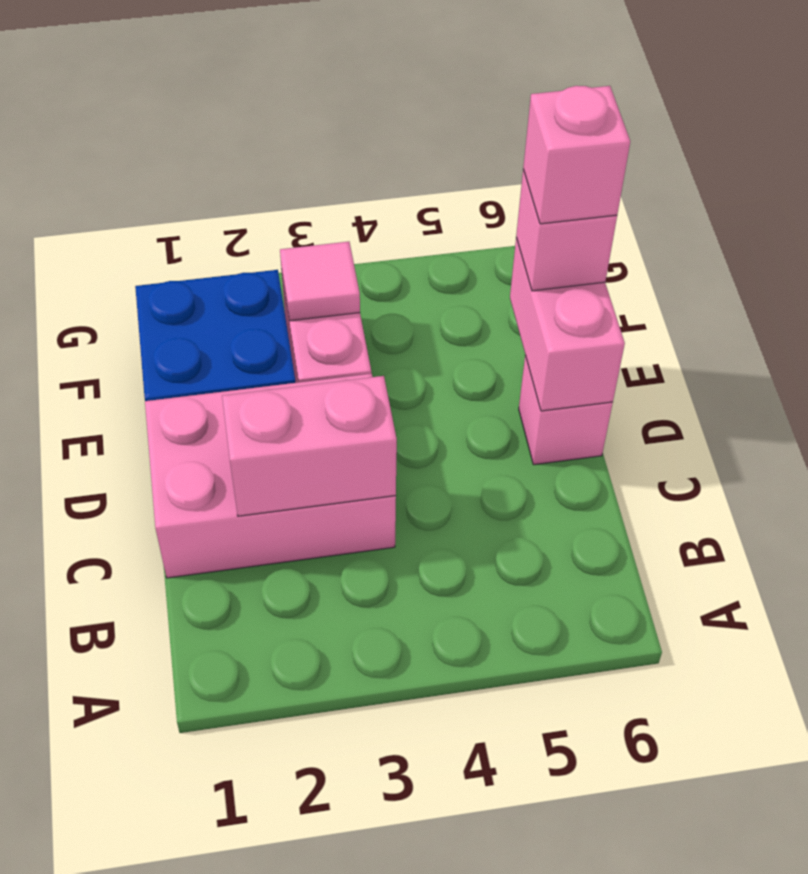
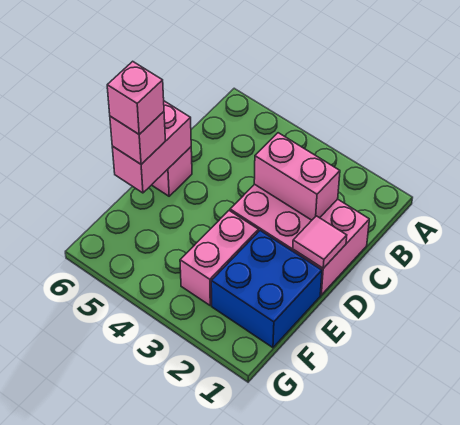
pink 1x1 tile [280,242,360,321] -> pink 1x1 tile moved to [293,216,347,268]

